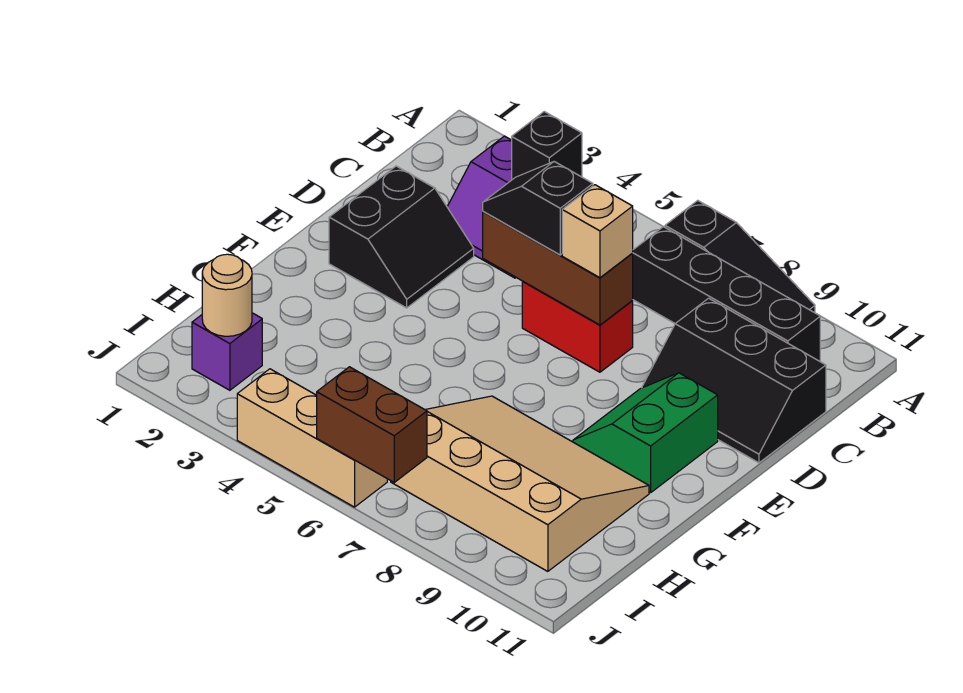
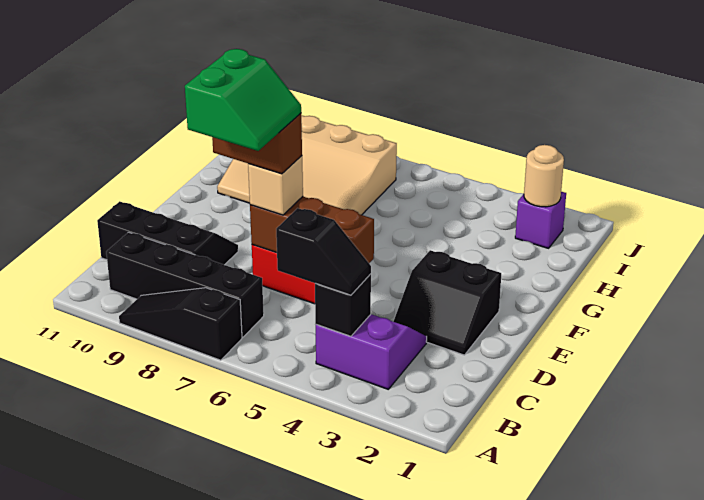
black 2x2 slope [329,166,474,308] -> black 2x2 slope turned to [393,250,501,355]
black 1x2 slope [483,162,593,255] -> black 1x2 slope moved to [276,208,371,295]
green 2x2 slope [573,373,718,493] -> green 2x2 slope moved to [185,49,301,151]
tan 1x3 brick [237,369,387,507] -> none
brown 1x2 brick [317,367,427,482] -> brown 1x2 brick moved to [212,113,302,174]

